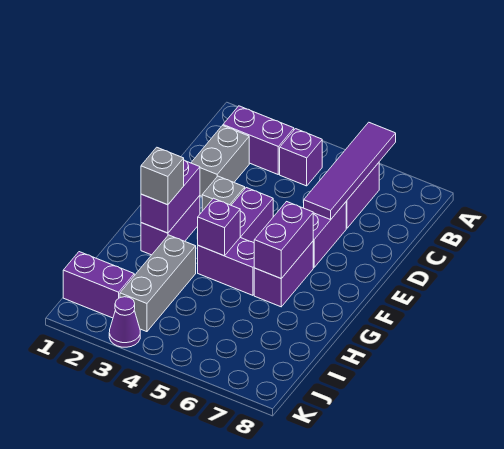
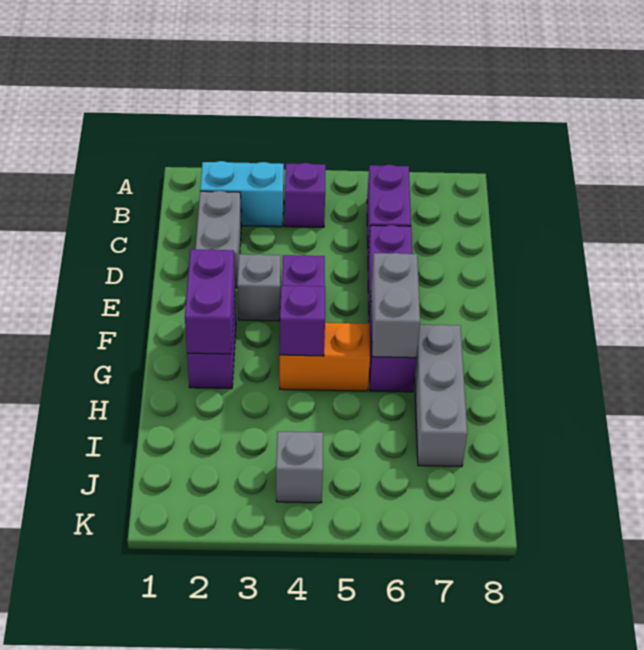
purple 1x4 tile [304,122,396,220] -> none
purple 1x2 brick [223,106,294,174] -> cyan 1x2 brick [200,161,284,227]
purple 1x2 brick [254,202,313,278] -> grey 1x2 brick [371,253,420,358]
grey 1x1 brick [141,147,184,205] -> grey 1x1 brick moved to [276,432,323,503]
purple 1x2 brick [198,238,254,295] -> orange 1x2 brick [280,323,370,391]
grey 1x3 brick [120,235,196,332] -> grey 1x3 brick moved to [414,325,467,467]
purple 1x2 brick [63,252,134,318] -> none
purple 1x1 cone [109,297,140,347] -> none

